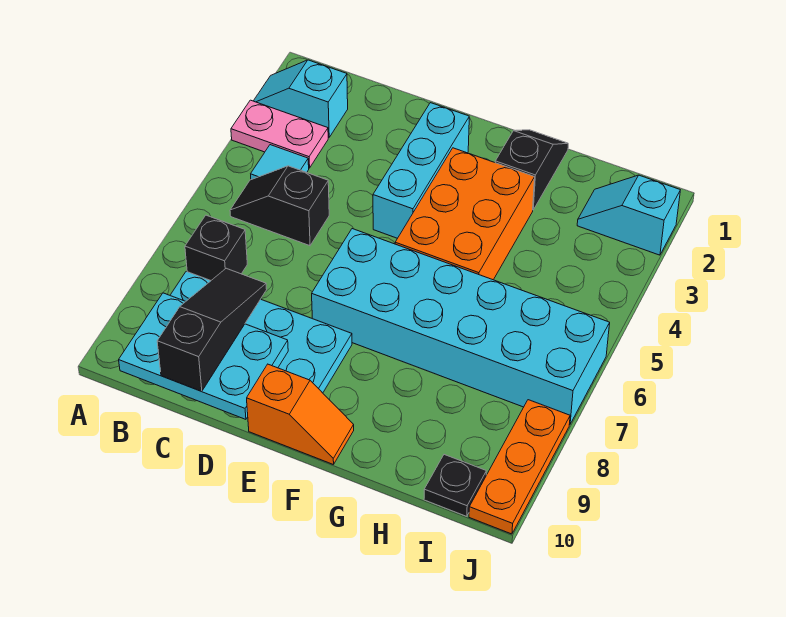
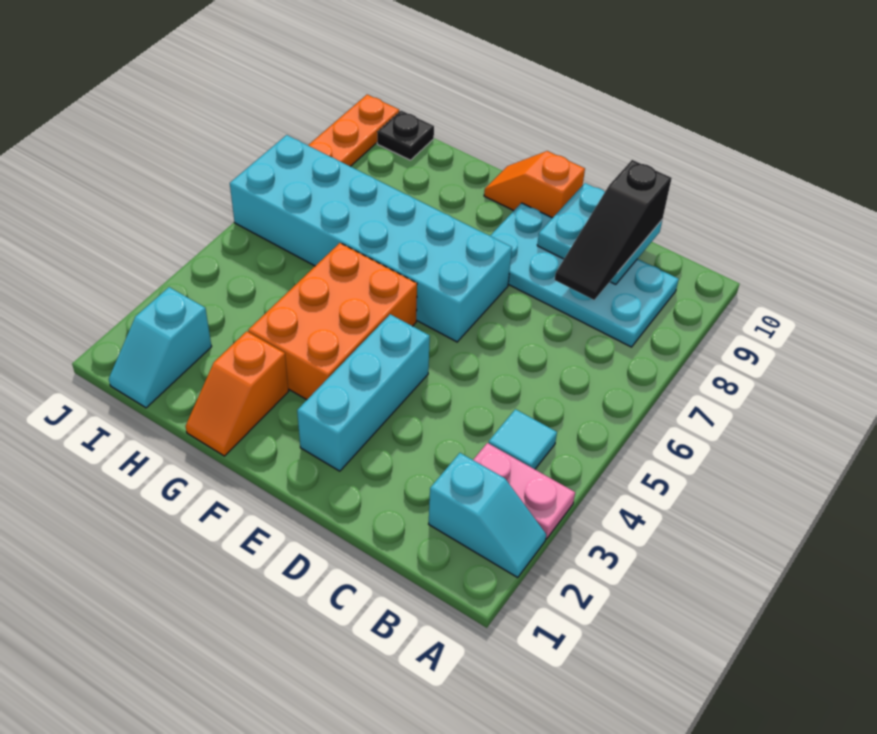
black 1x2 slope [230,166,329,246] -> none
black 1x1 brick [185,215,247,280] -> none
cyan 2x3 plate [119,293,288,419] -> cyan 2x2 plate [537,183,662,284]
black 1x2 slope [495,130,568,210] -> orange 1x2 slope [186,331,289,456]
cyan 1x2 slope [577,175,680,255] -> cyan 1x2 slope turned to [109,287,212,408]

